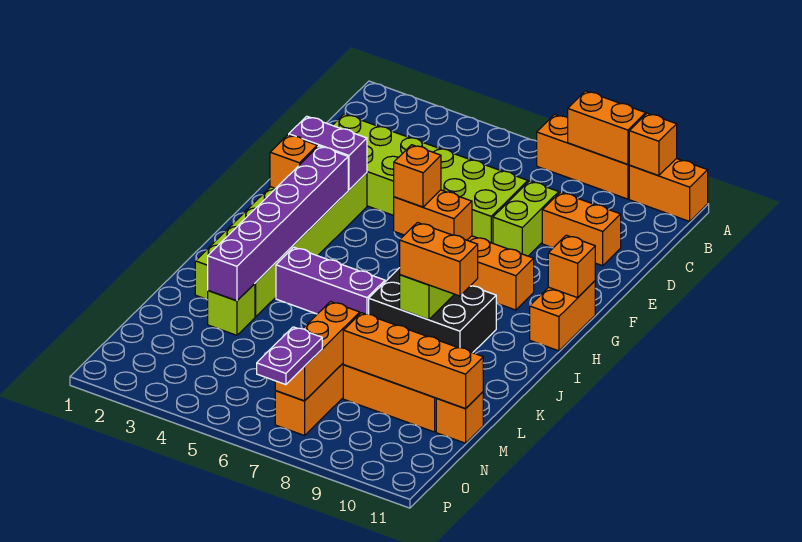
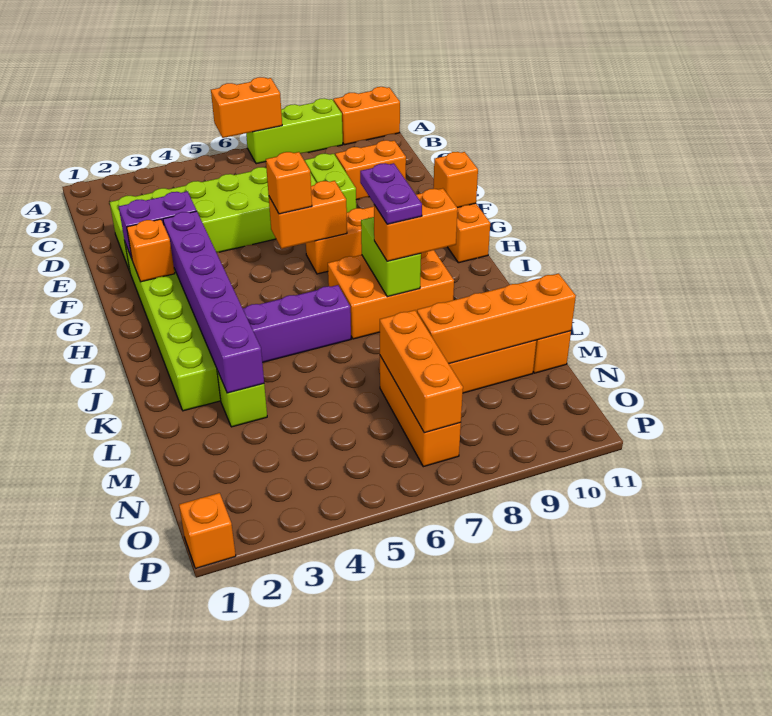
orange 1x3 brick [537,114,630,199] -> lime 1x3 brick [246,98,343,164]
orange 1x2 brick [568,91,646,165] -> orange 1x2 brick moved to [211,77,282,138]
orange 1x1 brick [629,113,677,176] -> orange 1x1 brick moved to [179,493,236,569]
black 2x3 brick [369,268,496,353] -> orange 2x3 brick [328,250,454,339]
purple 1x2 plate [257,327,322,385] -> purple 1x2 plate moved to [360,163,422,224]

